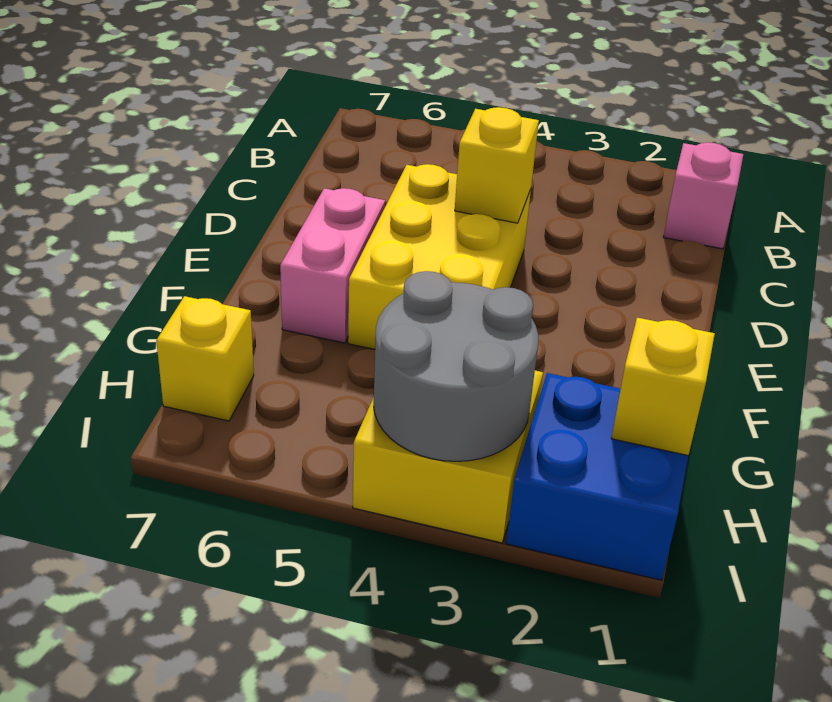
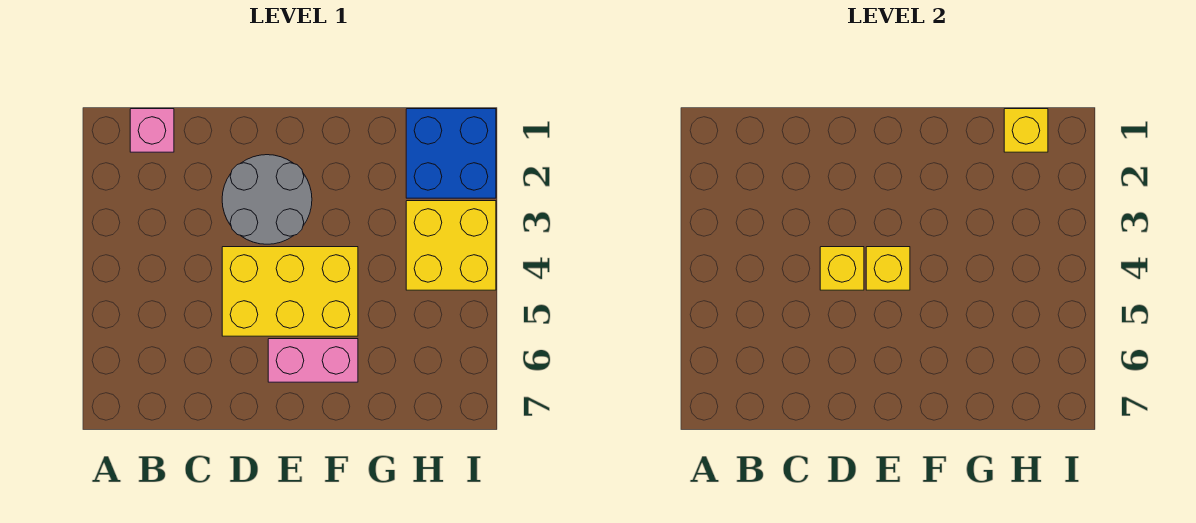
grey 2x2 round brick [374,271,538,461] -> grey 2x2 round brick moved to [222,155,312,244]
yellow 1x1 brick [156,296,254,421] -> yellow 1x1 brick moved to [866,247,910,290]

